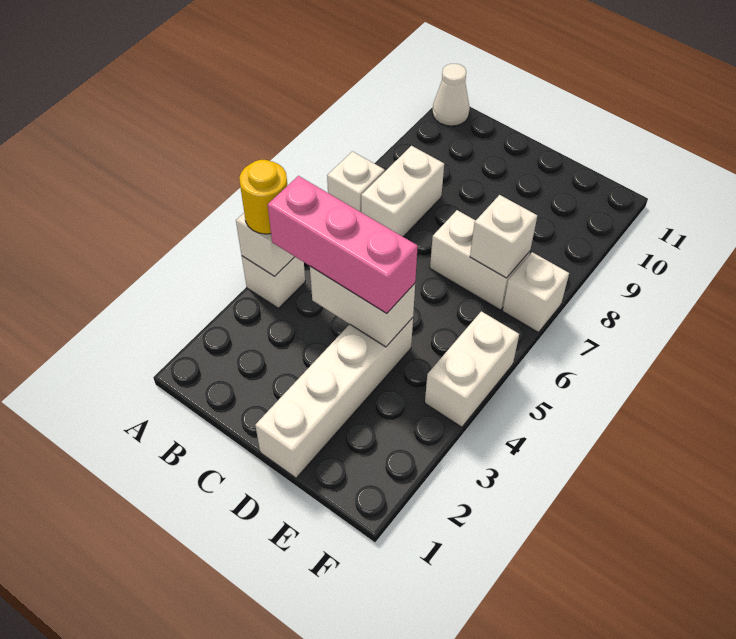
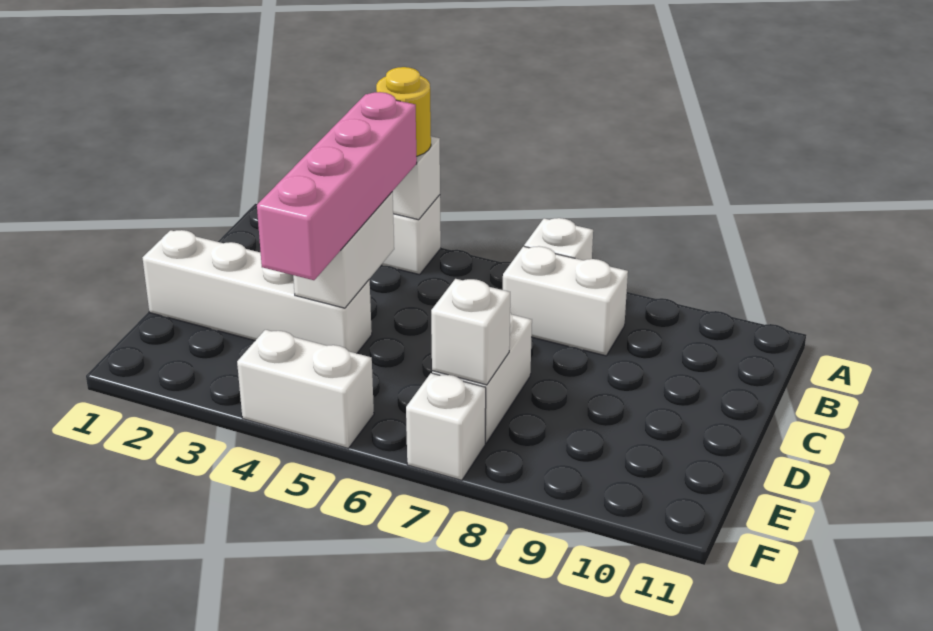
white 1x1 cone [432,64,470,126] -> none
pink 1x3 brick [268,176,418,314] -> pink 1x4 brick [257,92,417,280]

